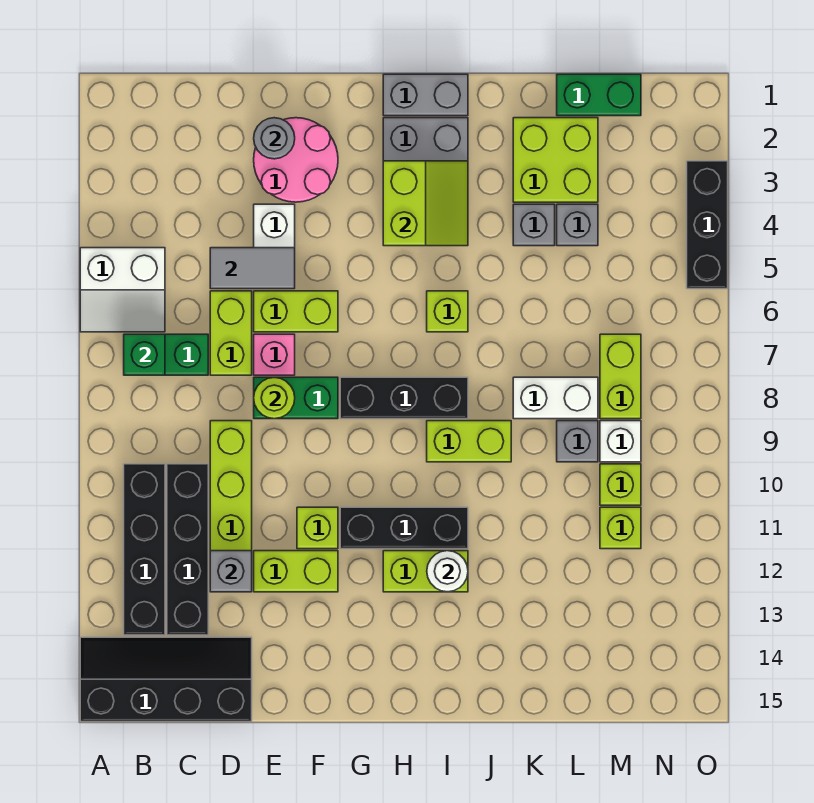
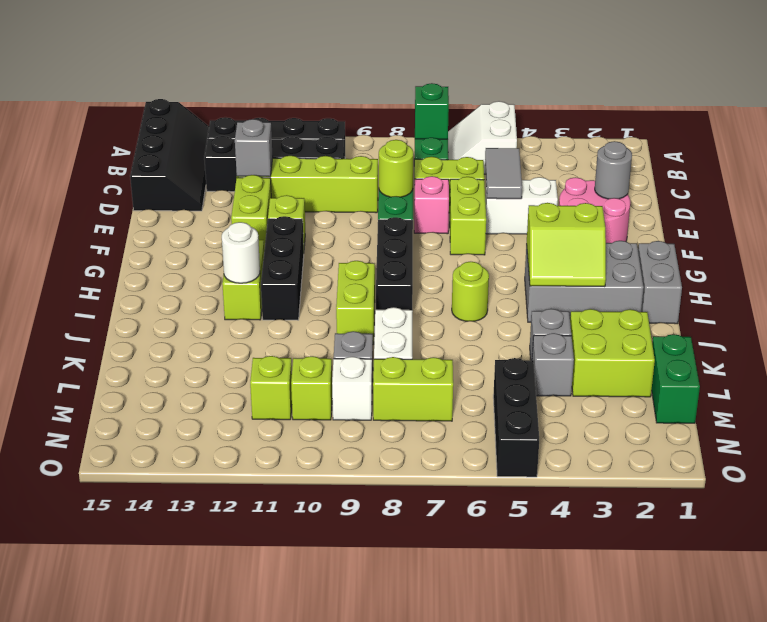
lime 1x1 brick [427,291,468,332] -> lime 1x1 round brick [452,262,489,321]
black 1x3 brick [687,161,728,289] -> black 1x3 brick turned to [493,358,539,477]

